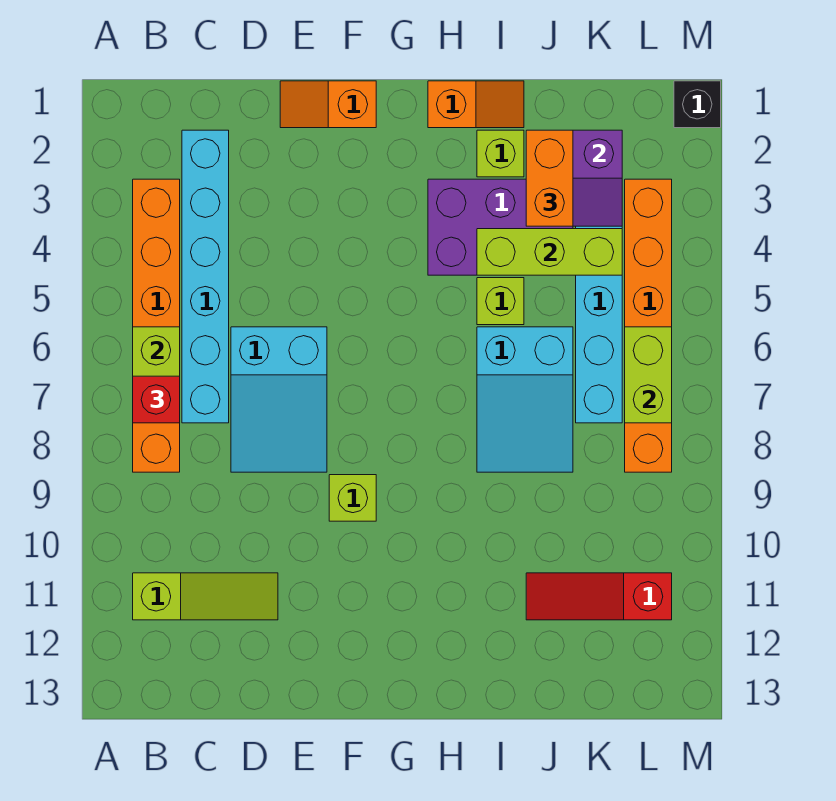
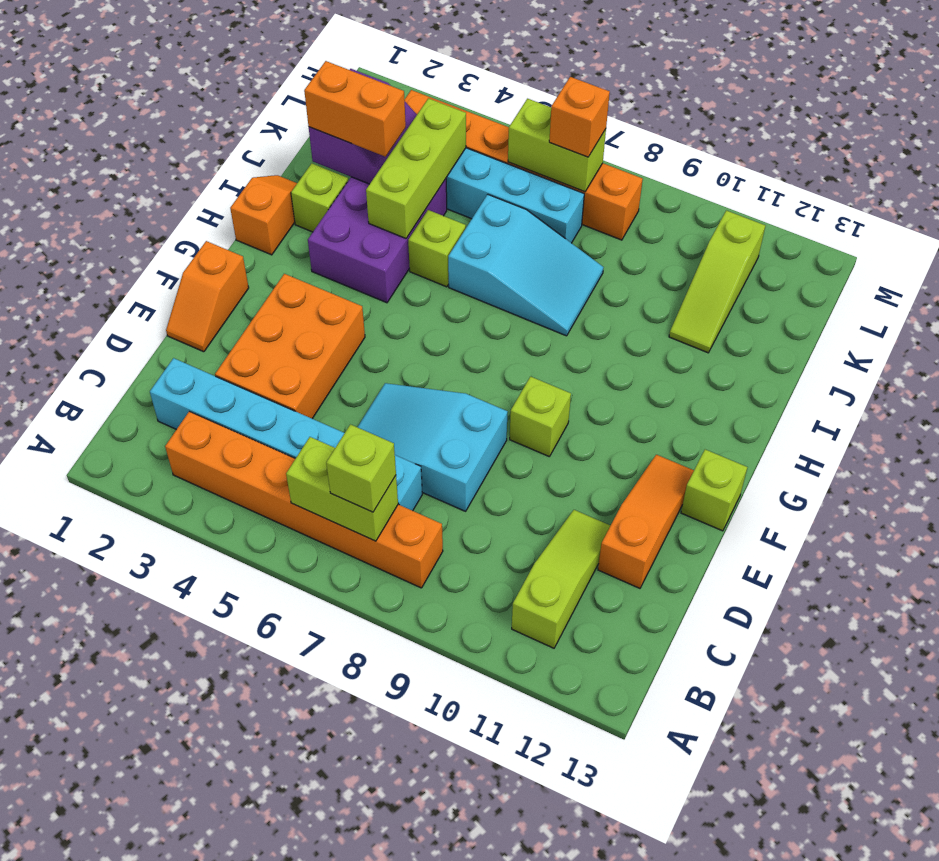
red 1x1 brick [133,376,180,423] -> lime 1x1 brick [326,424,396,512]
none -> orange 2x3 brick [215,274,365,419]
cyan 2x3 slope [231,327,327,472] -> cyan 2x3 slope turned to [358,383,508,511]
none -> orange 1x3 slope [598,455,694,588]
none -> lime 1x1 brick [681,449,747,531]
red 1x3 slope [526,573,672,620] -> lime 1x3 slope [669,210,765,353]
none -> orange 1x1 brick [549,77,610,157]
black 1x1 brick [674,81,721,128] -> none

